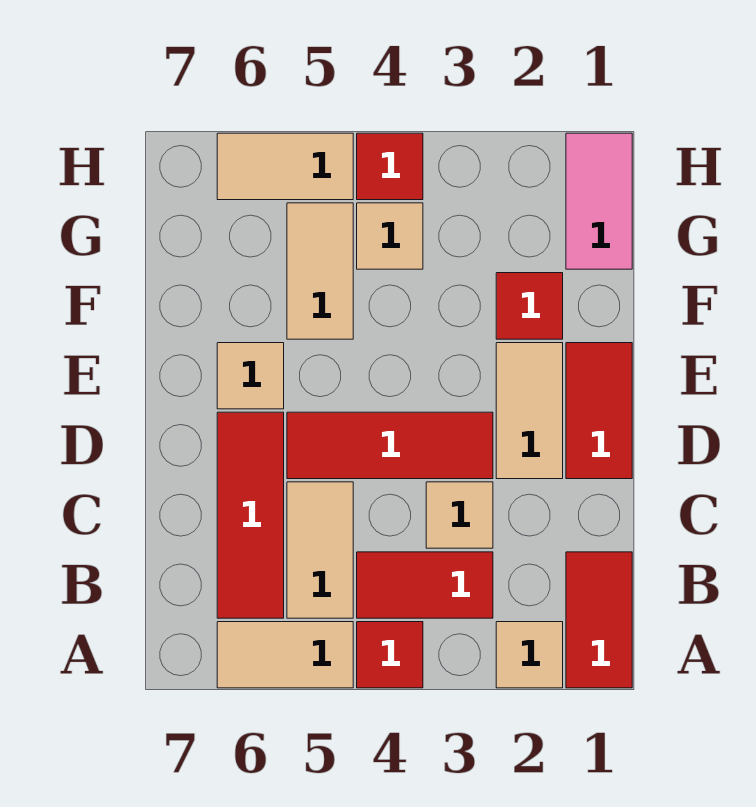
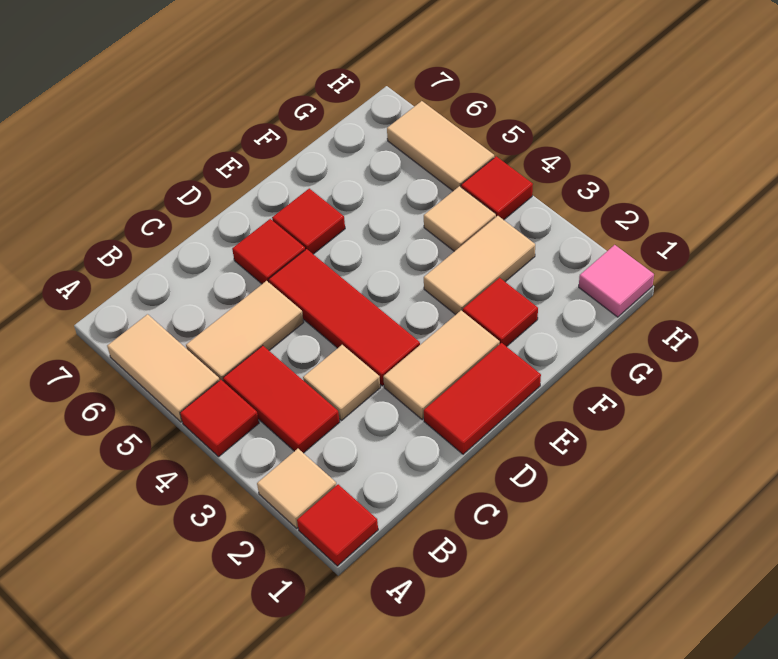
red 1x2 tile [566,552,632,688] -> red 1x1 tile [297,484,378,566]
red 1x3 tile [217,412,284,618] -> red 1x1 tile [232,219,305,284]
tan 1x1 tile [217,343,284,409] -> red 1x1 tile [272,189,345,254]
tan 1x2 tile [287,203,353,339] -> tan 1x2 tile moved to [424,216,535,315]
pink 1x2 tile [566,133,632,269] -> pink 1x1 tile [579,245,654,317]

